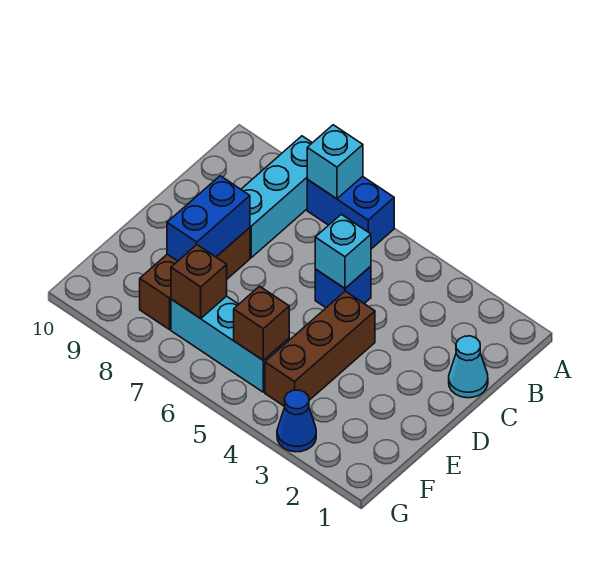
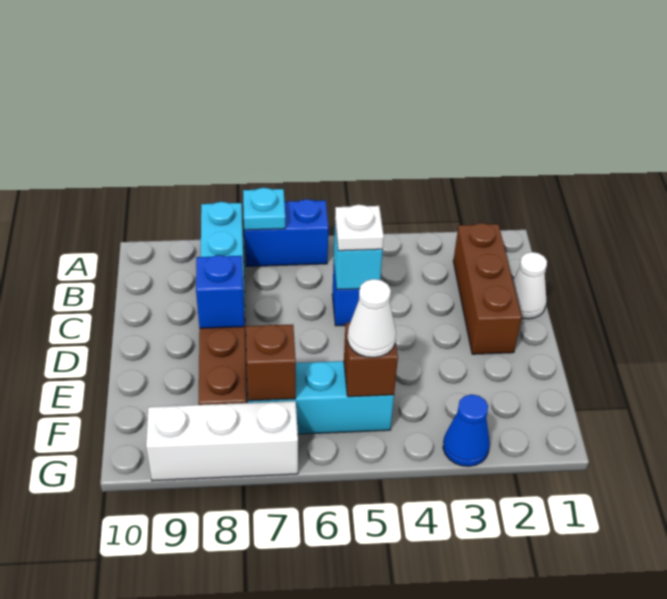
cyan 1x1 brick [307,125,363,199] -> cyan 1x1 plate [243,188,285,230]
cyan 1x1 cone [449,336,488,398] -> white 1x1 cone [513,252,547,319]
none -> white 1x1 plate [335,205,384,251]
brown 1x3 brick [265,291,375,407] -> brown 1x3 brick moved to [453,223,522,354]
blue 1x2 brick [167,176,250,261] -> blue 1x1 brick [196,255,244,328]
none -> white 1x1 cone [348,279,396,358]
none -> white 1x3 brick [146,401,298,481]

